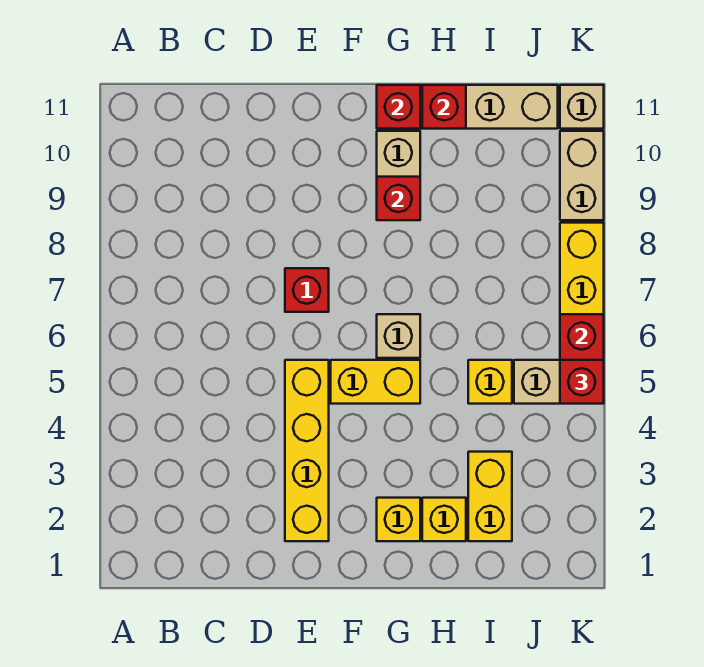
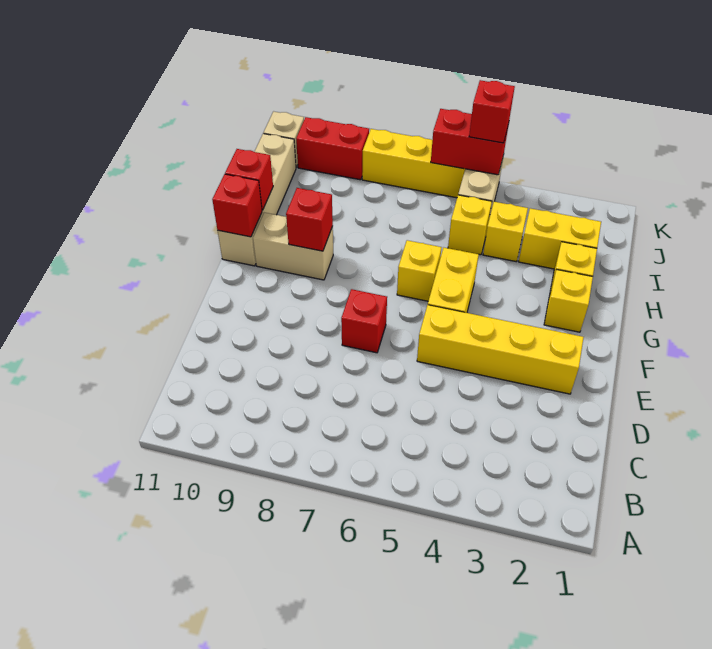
tan 1x1 brick [377,314,420,358] -> yellow 1x1 brick [397,240,442,301]
none -> yellow 1x1 brick [483,202,528,262]
tan 1x2 brick [560,131,604,220] -> red 1x2 brick [296,117,369,180]

